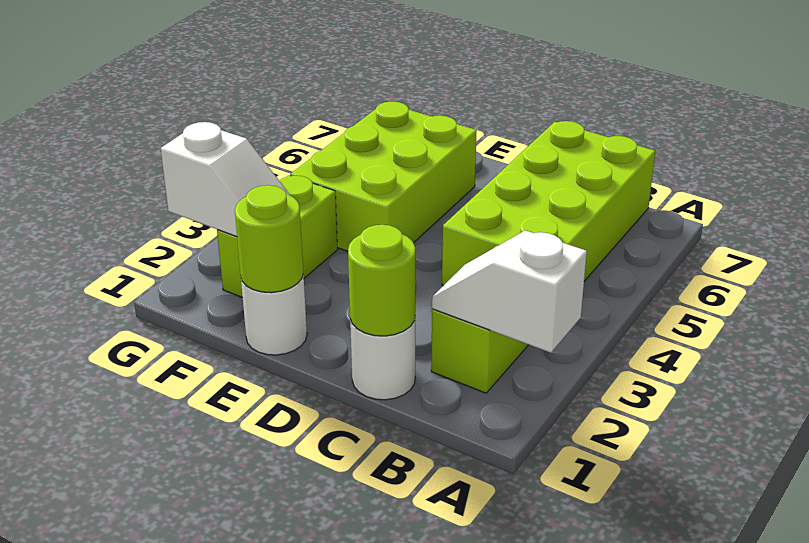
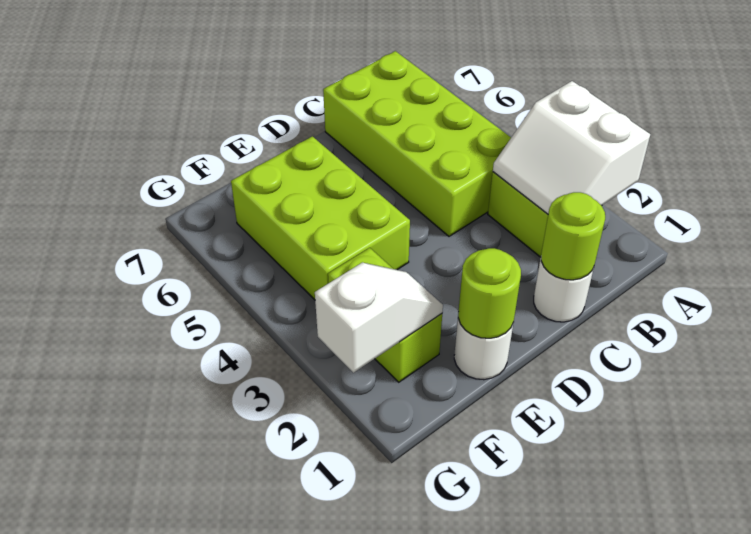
white 1x2 slope [432,230,587,353] -> white 2x2 slope [493,81,650,214]

